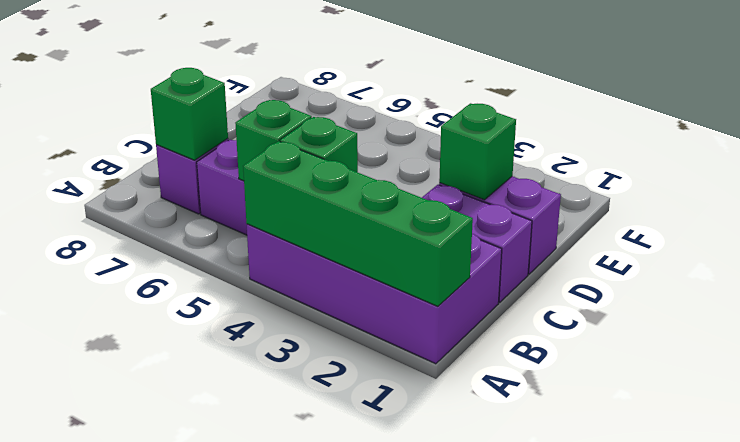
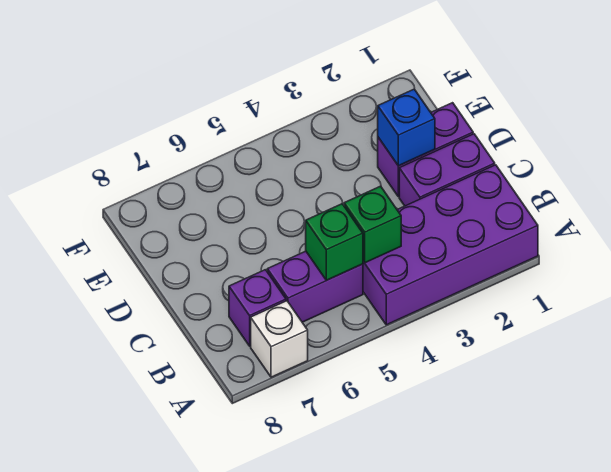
green 1x4 brick [243,141,473,306] -> none
none -> white 1x1 brick [251,301,308,377]
green 1x1 brick [151,68,228,160] -> none
green 1x1 brick [439,103,516,200] -> blue 1x1 brick [378,89,435,166]

